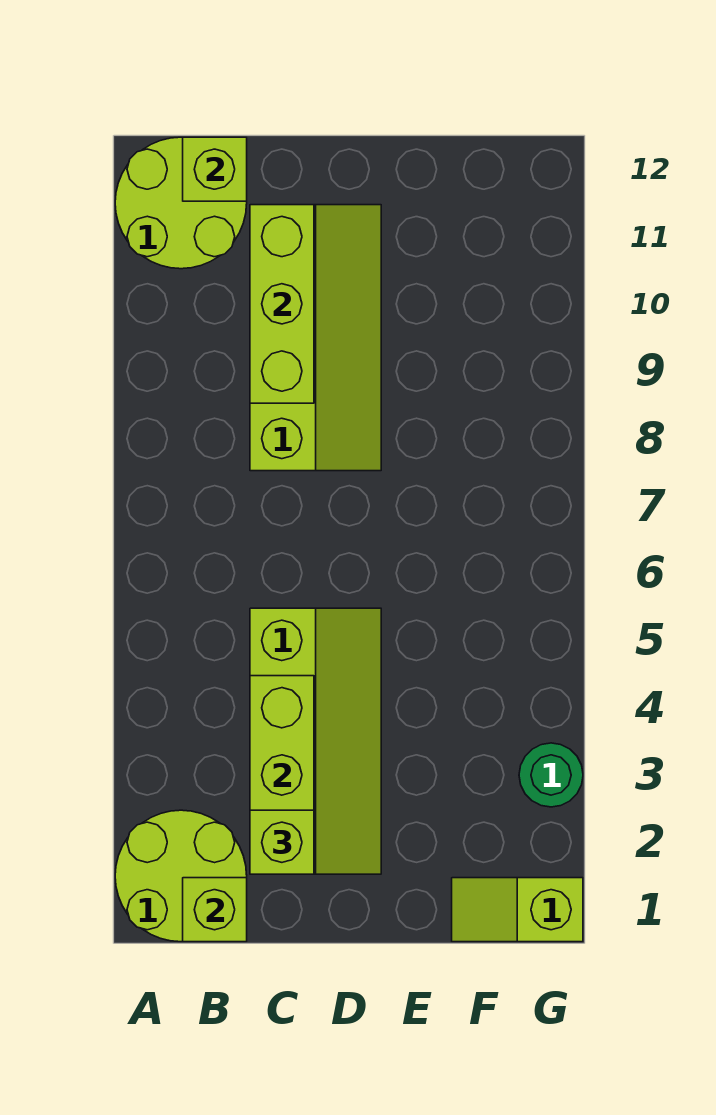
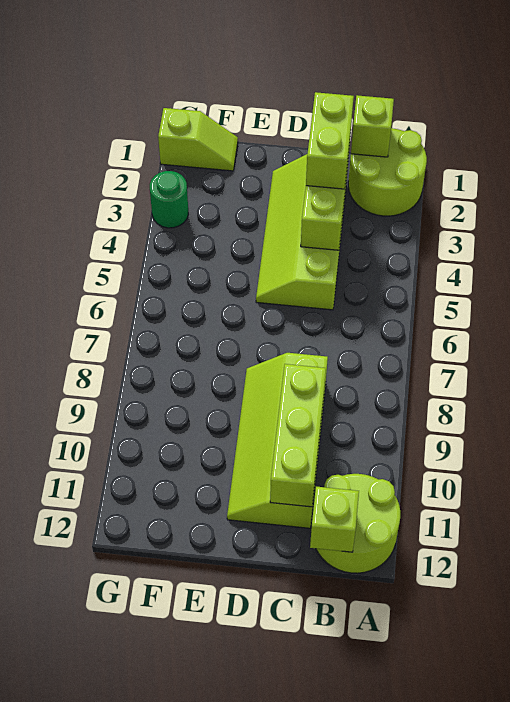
lime 1x1 brick [250,810,314,874] -> lime 1x2 brick [306,92,354,189]

